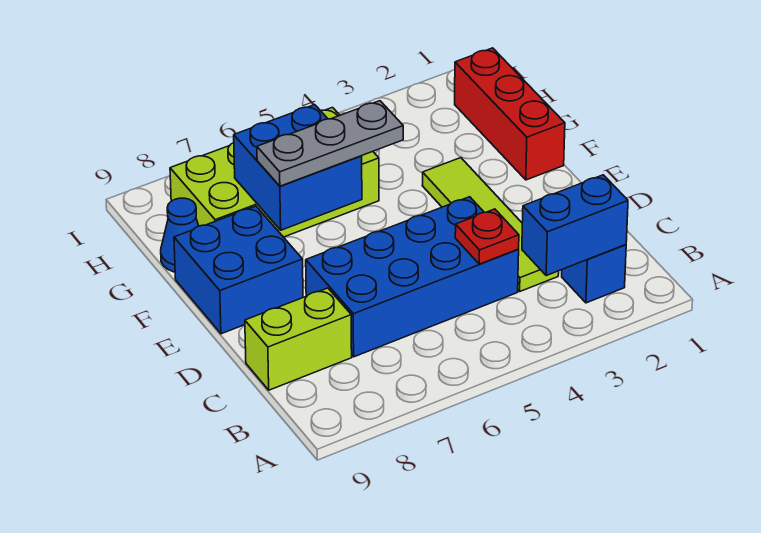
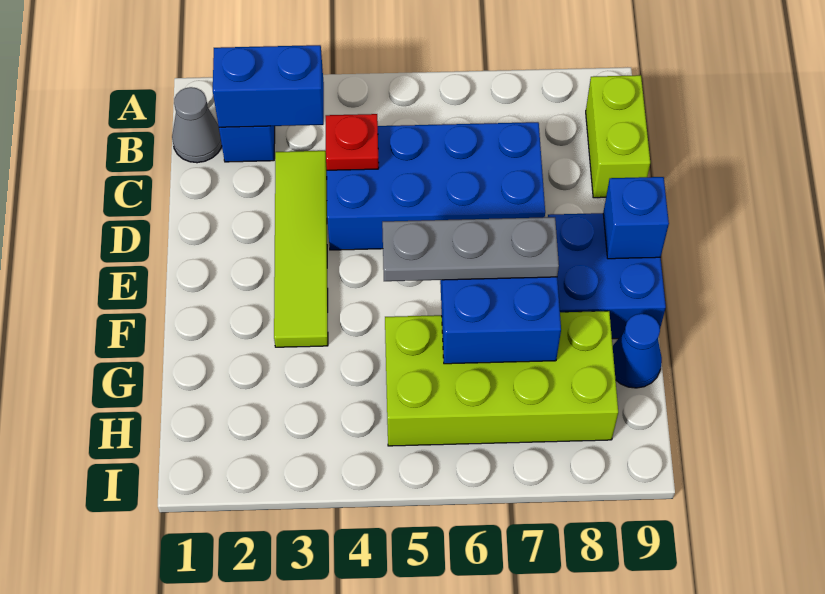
none -> grey 1x1 cone [172,87,222,163]
lime 1x2 brick [245,288,352,390] -> lime 1x2 brick turned to [586,75,650,198]
none -> blue 1x1 brick [603,177,669,259]
red 1x3 brick [455,48,565,180] -> none

